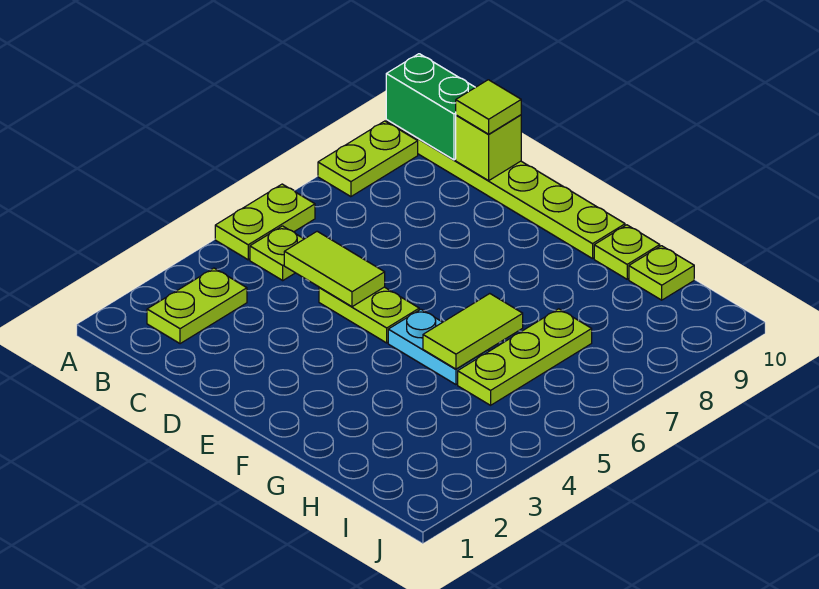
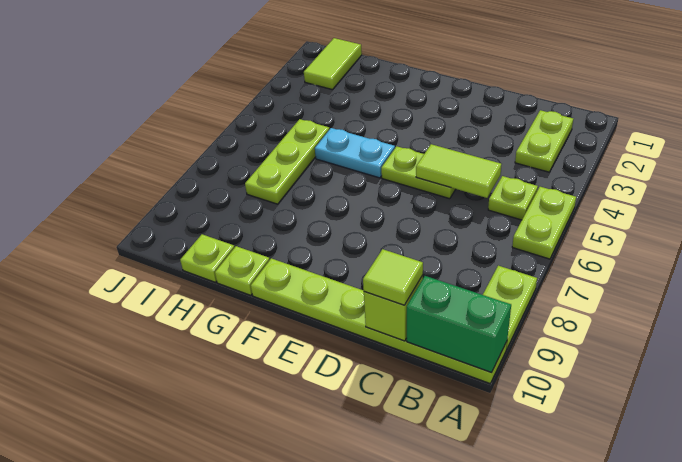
lime 1x2 tile [423,294,523,369] -> lime 1x2 tile moved to [304,38,362,90]

